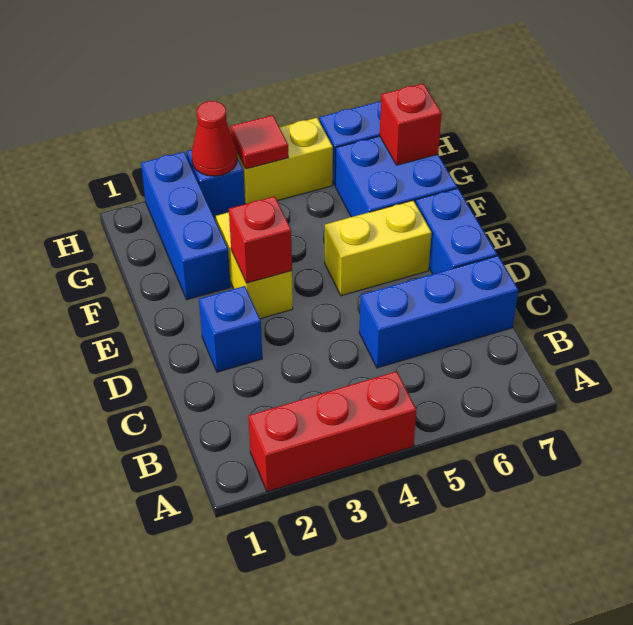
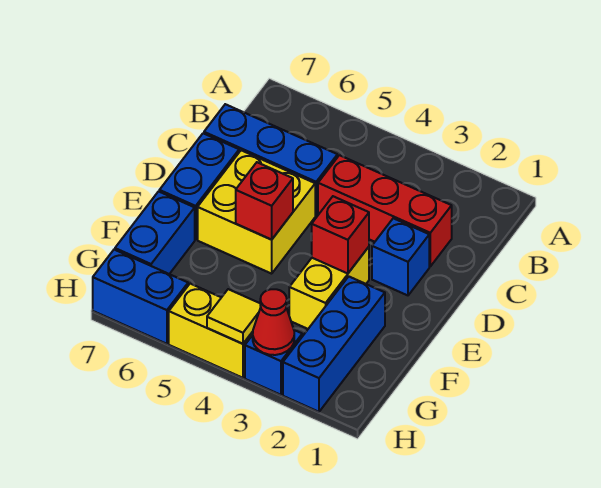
red 1x3 brick [248,371,416,492] -> red 1x3 brick moved to [318,155,452,266]
yellow 1x2 brick [325,200,432,296] -> yellow 2x2 brick [198,150,315,274]
blue 2x2 brick [335,136,457,217] -> blue 1x2 brick [115,191,195,274]
red 1x1 brick [380,84,442,165] -> red 1x1 brick moved to [236,162,293,240]
red 1x1 tile [231,115,288,169] -> yellow 1x1 tile [207,289,261,344]

